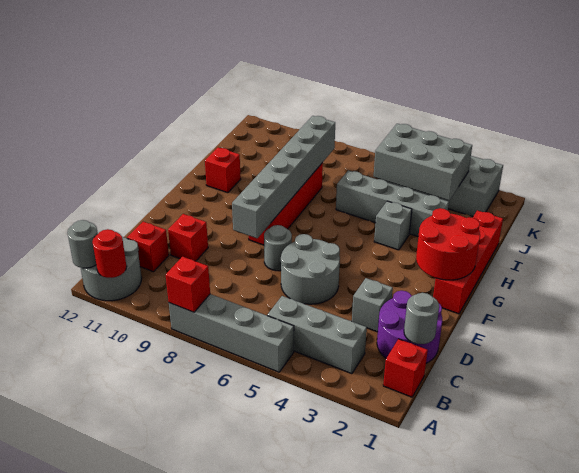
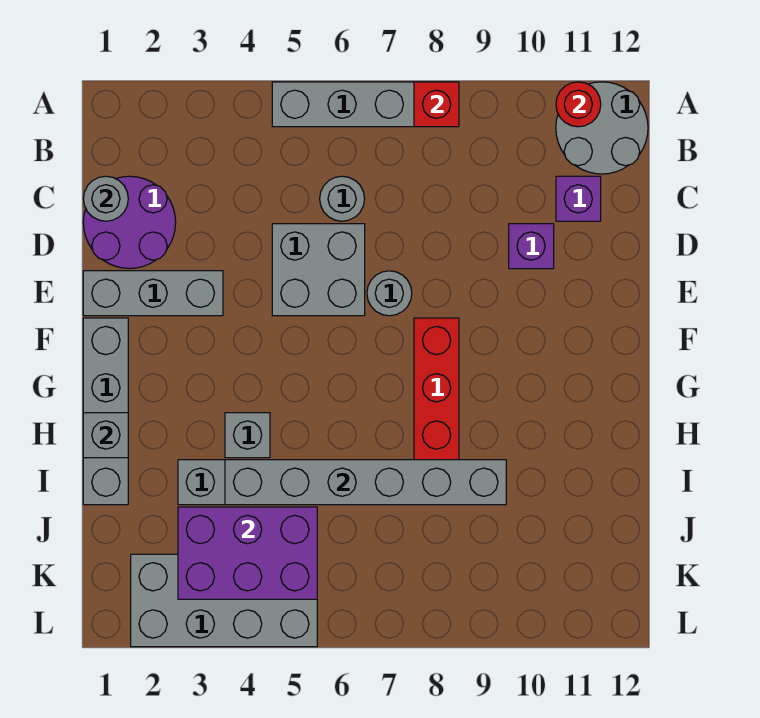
grey 1x1 round brick [67,220,98,268] -> grey 1x1 round brick moved to [320,176,365,221]
red 1x1 brick [383,339,428,397] -> none
grey 1x3 brick [267,296,367,374] -> grey 1x3 brick moved to [83,271,223,316]
red 1x1 brick [127,222,169,272] -> purple 1x1 brick [556,176,601,221]
grey 1x1 brick [352,278,393,332] -> grey 1x1 brick moved to [83,413,128,458]
grey 2x2 round brick [281,234,340,304] -> grey 2x2 brick [272,224,365,316]
red 1x1 brick [168,214,208,261] -> purple 1x1 brick [509,224,554,269]
grey 1x6 brick [232,116,335,238] -> grey 1x6 brick turned to [225,460,506,505]
red 1x4 brick [433,210,503,314] -> grey 1x4 brick [83,318,128,505]
red 2x2 round brick [416,208,480,280] -> none
red 1x1 brick [205,148,241,193] -> none
grey 2x3 brick [374,124,472,200] -> purple 2x3 brick [178,507,317,599]

